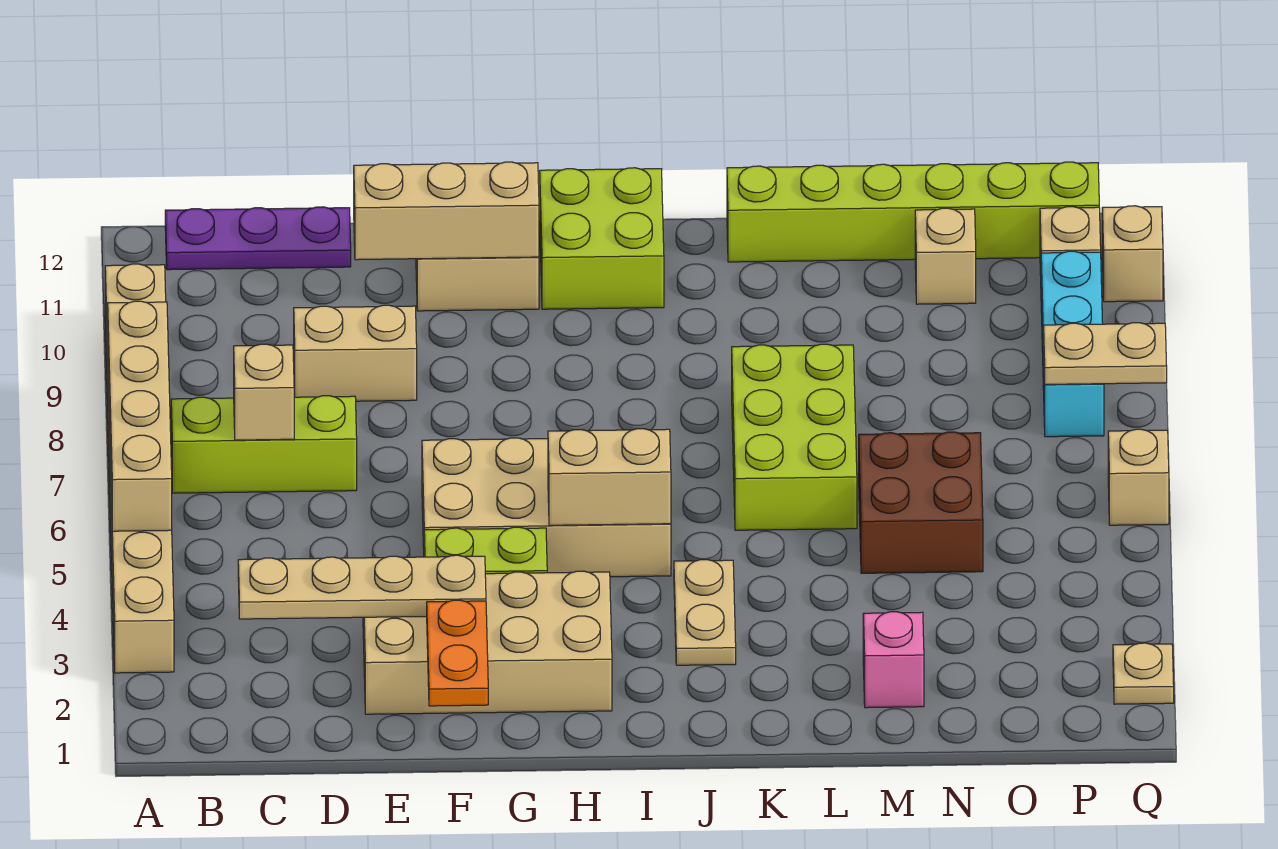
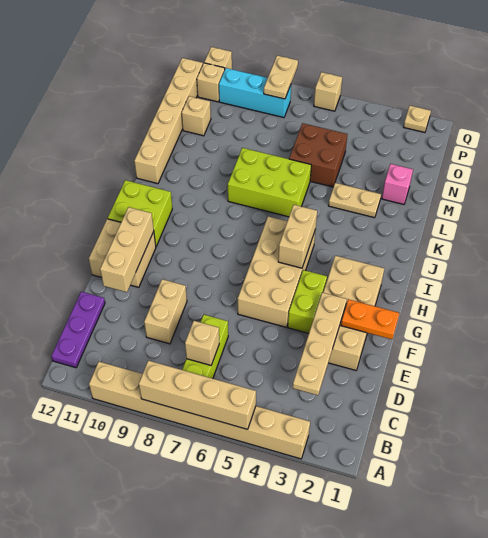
tan 1x2 plate [674,560,736,665] -> tan 1x2 plate moved to [329,183,381,218]
lime 1x6 brick [727,162,1099,262] -> tan 1x6 brick [134,58,203,184]

